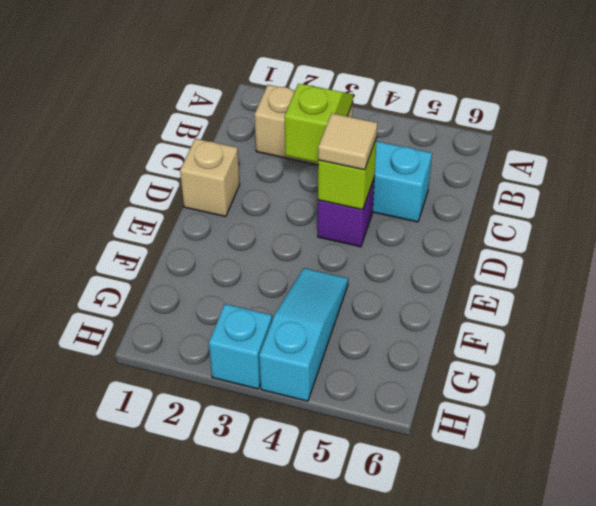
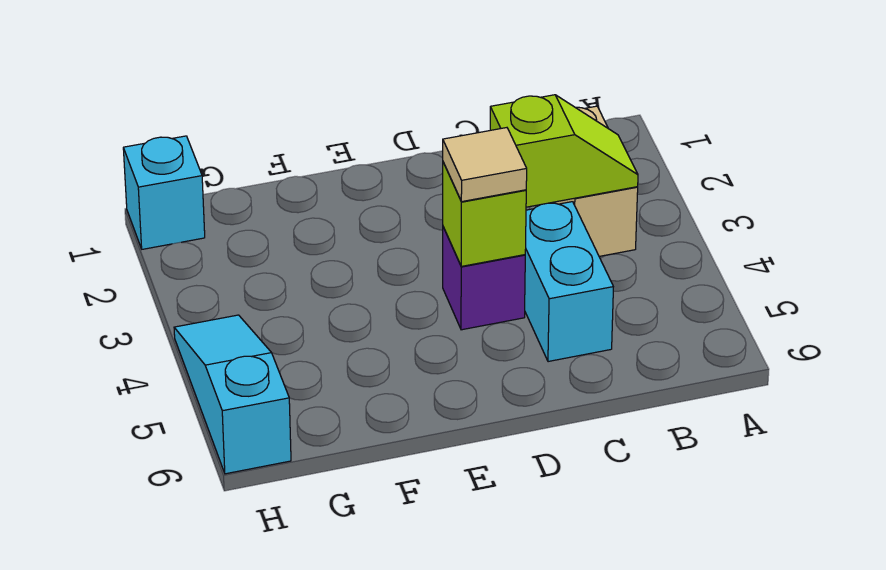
tan 1x1 brick [180,139,240,217] -> none
cyan 1x3 slope [259,268,348,401] -> cyan 1x3 slope turned to [174,315,291,474]
cyan 1x1 brick [209,304,272,389] -> cyan 1x1 brick moved to [123,136,205,249]

